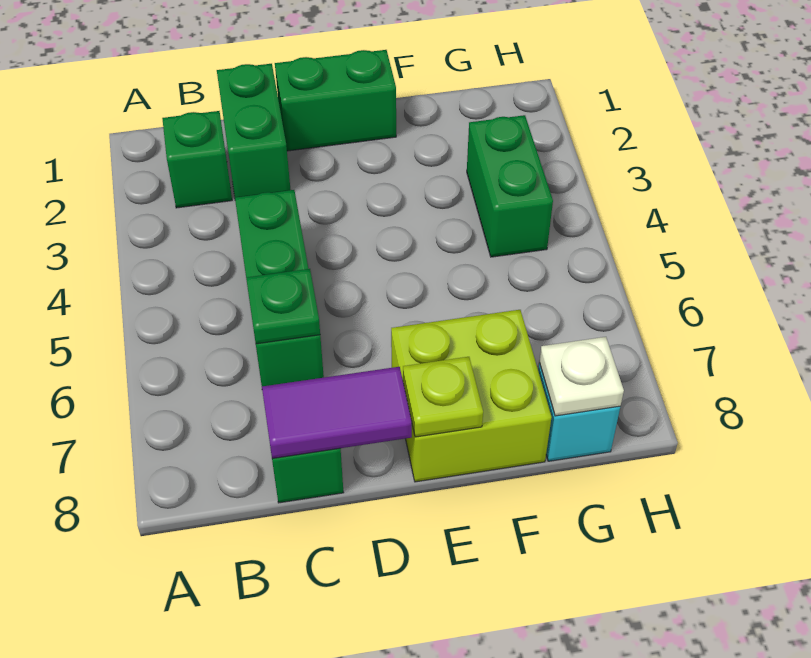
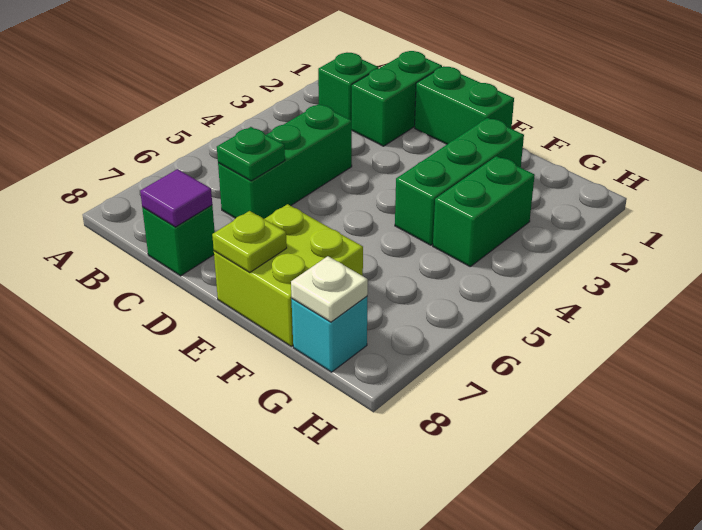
purple 1x2 tile [262,367,412,459] -> purple 1x1 tile [140,169,212,227]
none -> green 1x3 brick [395,118,524,245]

